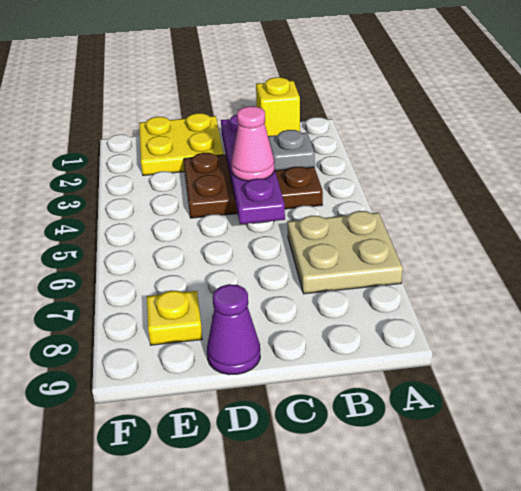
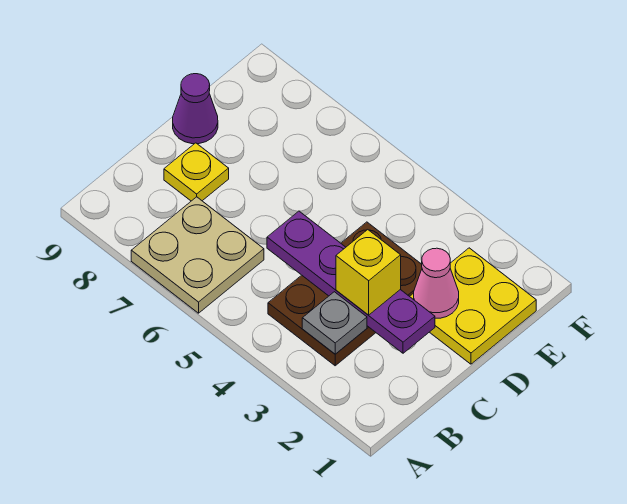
yellow 1x1 brick [256,77,300,136] -> yellow 1x1 brick moved to [336,230,401,315]
pink 1x1 cone [231,106,274,181] -> pink 1x1 cone moved to [414,248,459,318]
yellow 1x1 plate [147,290,202,345] -> yellow 1x1 plate moved to [164,143,229,201]

